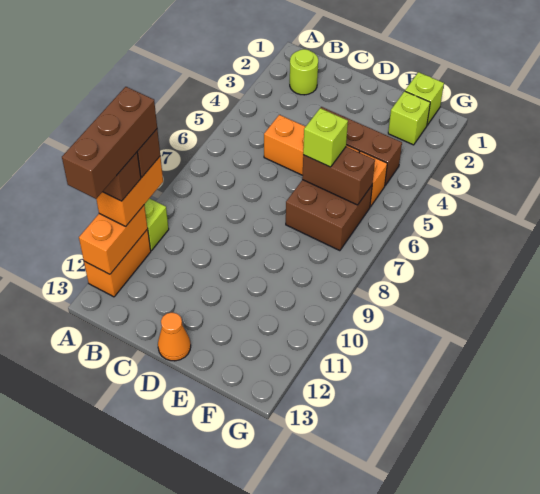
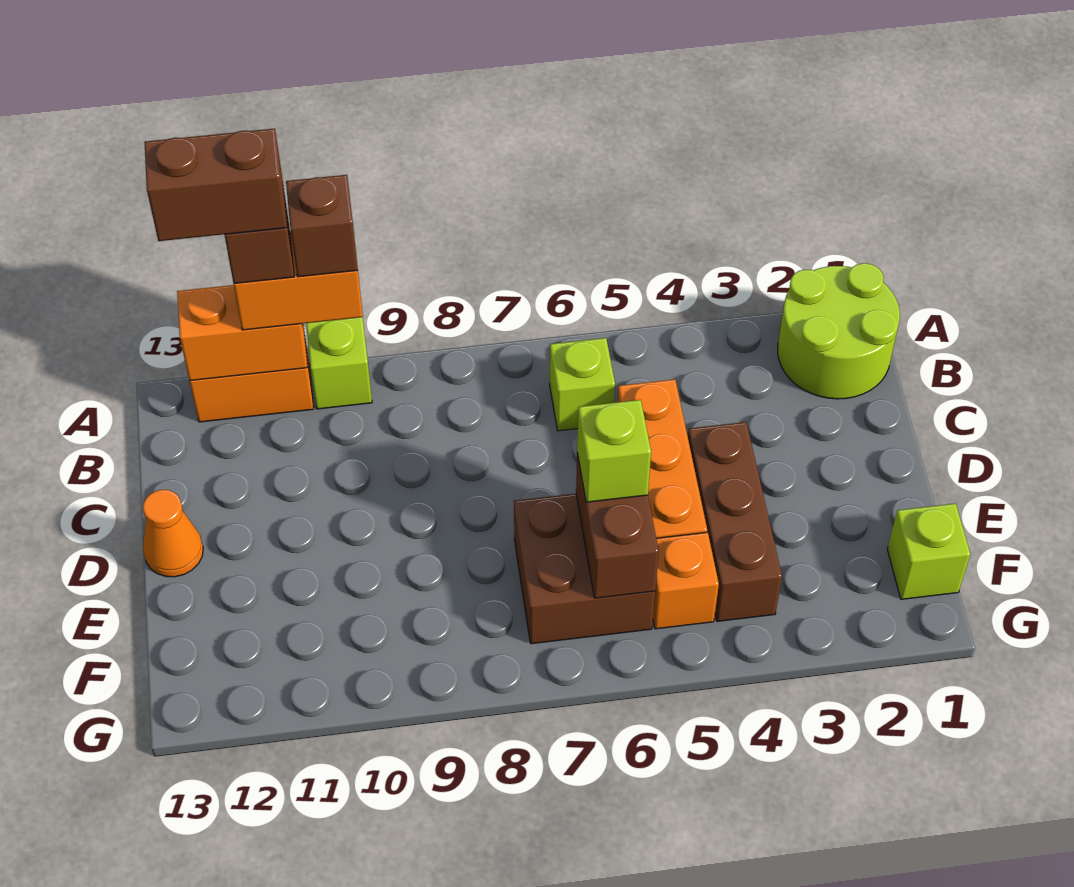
brown 1x3 brick [62,87,157,199] -> brown 1x2 brick [144,128,287,241]
lime 1x1 round brick [290,49,318,95] -> lime 2x2 round brick [778,263,900,399]
lime 1x1 brick [388,91,430,145] -> lime 1x1 brick moved to [550,338,615,431]

